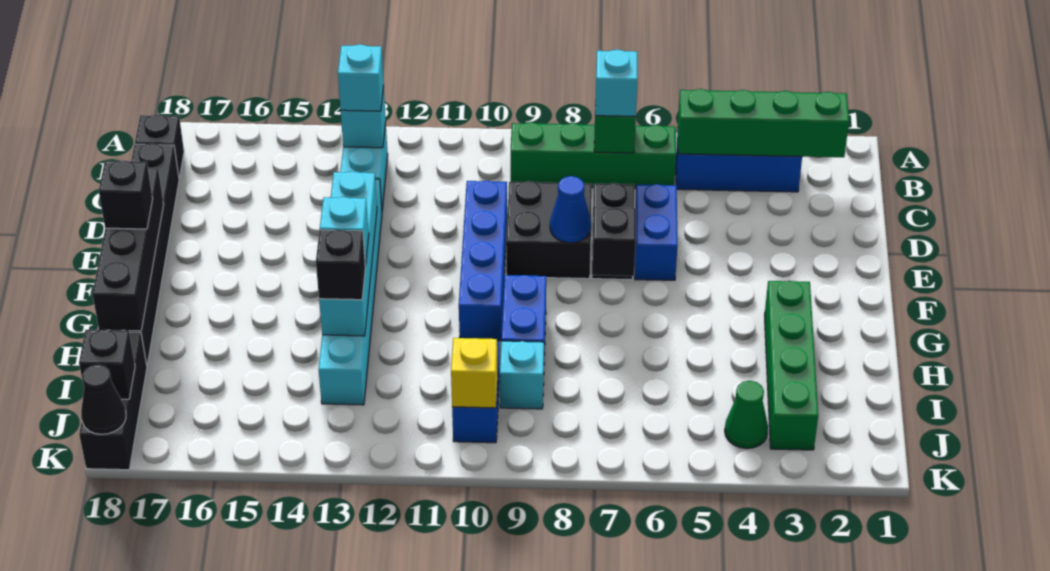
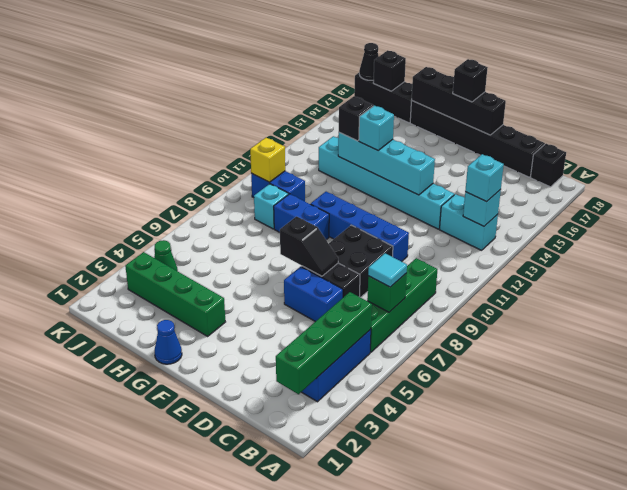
cyan 1x1 brick [595,49,637,116] -> cyan 1x1 tile [368,253,407,287]
blue 1x1 cone [550,176,591,243] -> blue 1x1 cone moved to [155,320,182,364]

